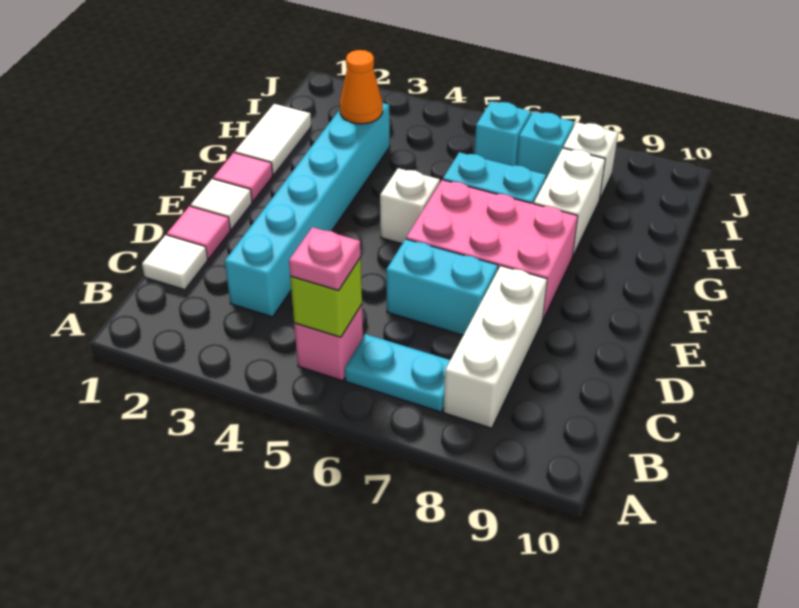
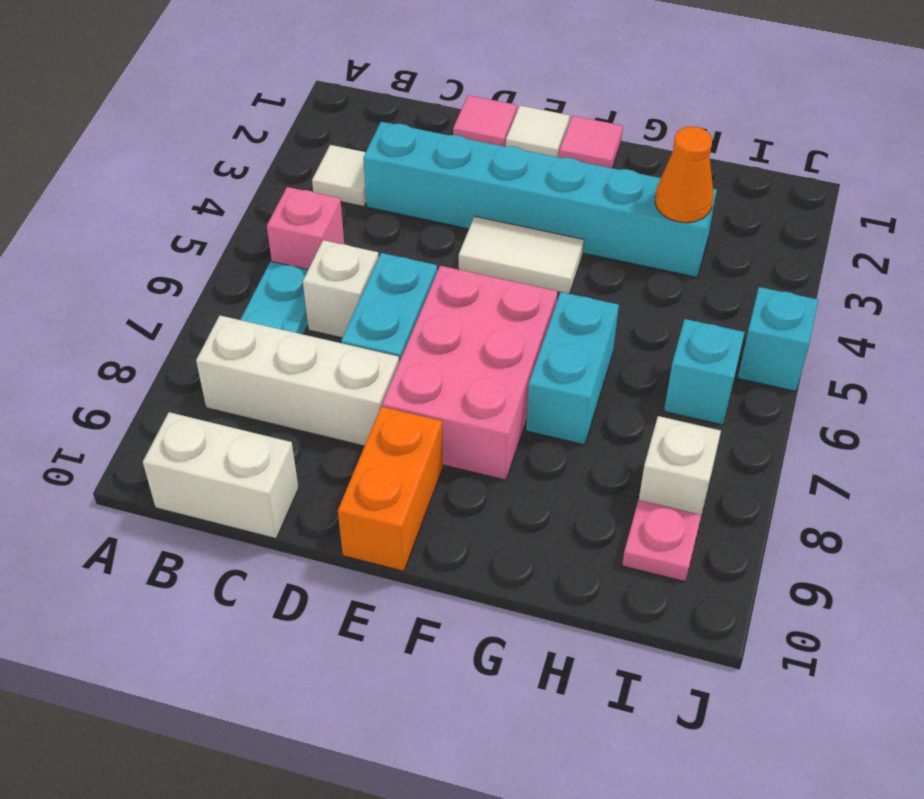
lime 1x1 brick [290,257,362,337] -> none
pink 1x1 plate [289,227,361,290] -> pink 1x1 plate moved to [622,500,701,582]
white 1x1 tile [142,235,208,290] -> white 1x1 tile moved to [312,145,366,207]
none -> orange 1x2 brick [338,407,443,571]
white 1x1 brick [380,168,440,244] -> white 1x1 brick moved to [303,240,379,338]
white 1x2 tile [235,104,311,175] -> white 1x2 tile moved to [459,216,584,294]
white 1x2 brick [534,148,605,257] -> white 1x2 brick moved to [143,412,299,538]
cyan 1x1 brick [517,112,574,179] -> cyan 1x1 brick moved to [738,287,818,391]

